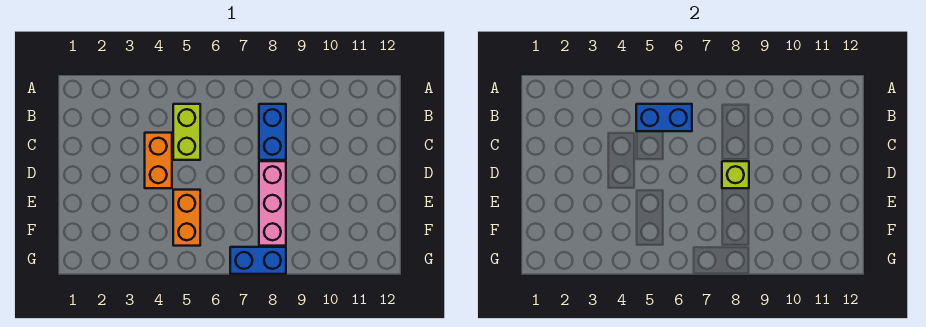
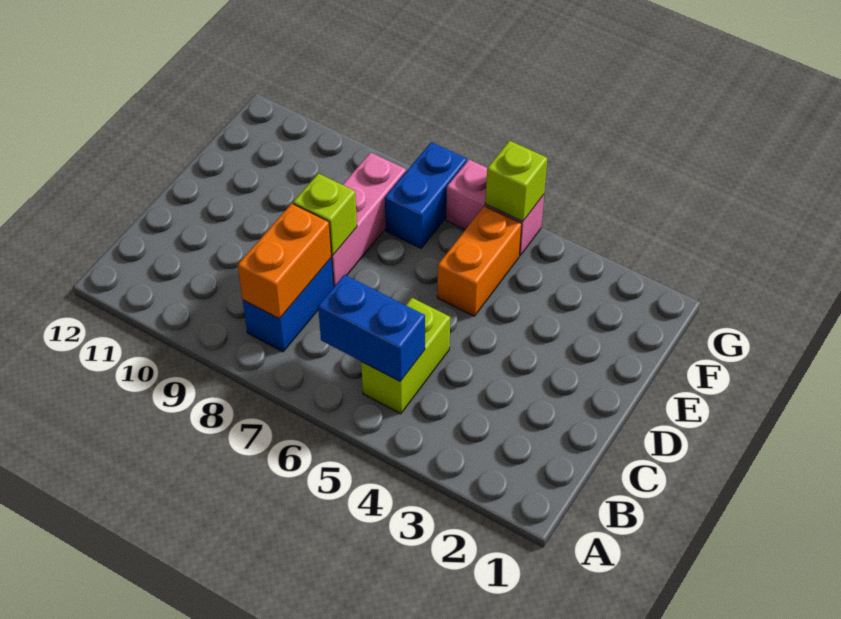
orange 1x2 brick [145,133,172,188] -> orange 1x2 brick moved to [238,204,331,319]
none -> pink 1x2 brick [446,160,544,256]
none -> lime 1x1 brick [485,141,547,222]
blue 1x2 brick [230,247,286,274] -> blue 1x2 brick turned to [385,142,467,248]

